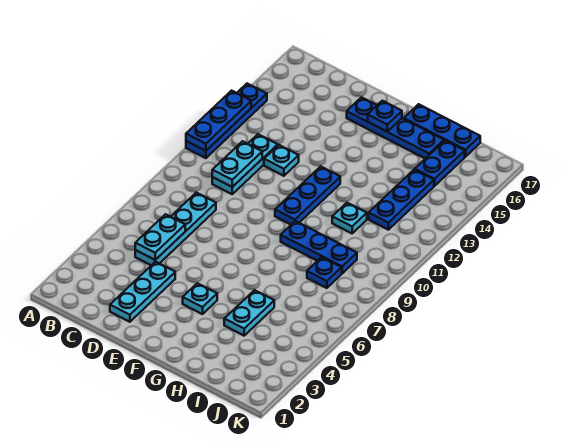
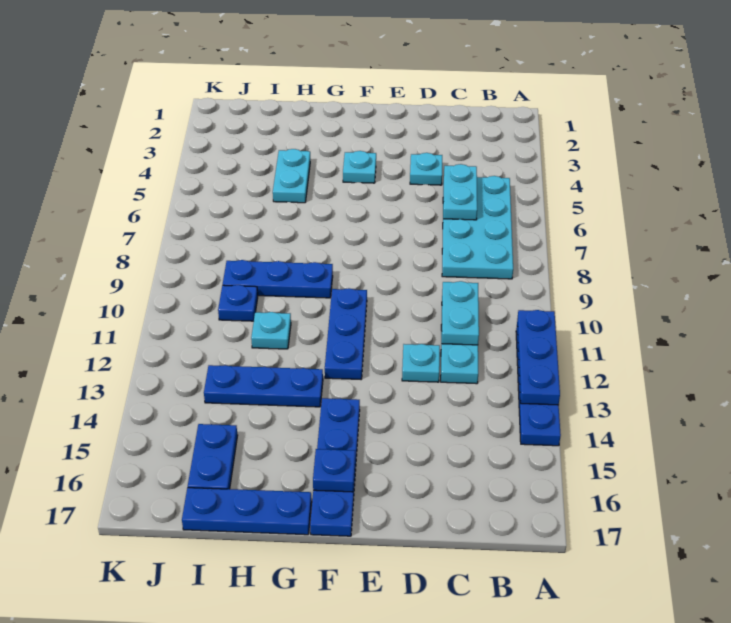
cyan 1x4 plate [135,193,216,265] -> cyan 2x4 plate [442,176,513,279]
cyan 1x3 plate [110,262,175,322] -> cyan 1x1 plate [410,153,442,185]
blue 1x4 plate [347,97,444,159] -> blue 1x4 plate turned to [310,398,360,536]
blue 1x1 plate [307,257,342,288] -> blue 1x1 plate moved to [218,285,258,321]
blue 1x3 plate [369,170,434,230] -> blue 1x3 plate turned to [204,365,323,407]

